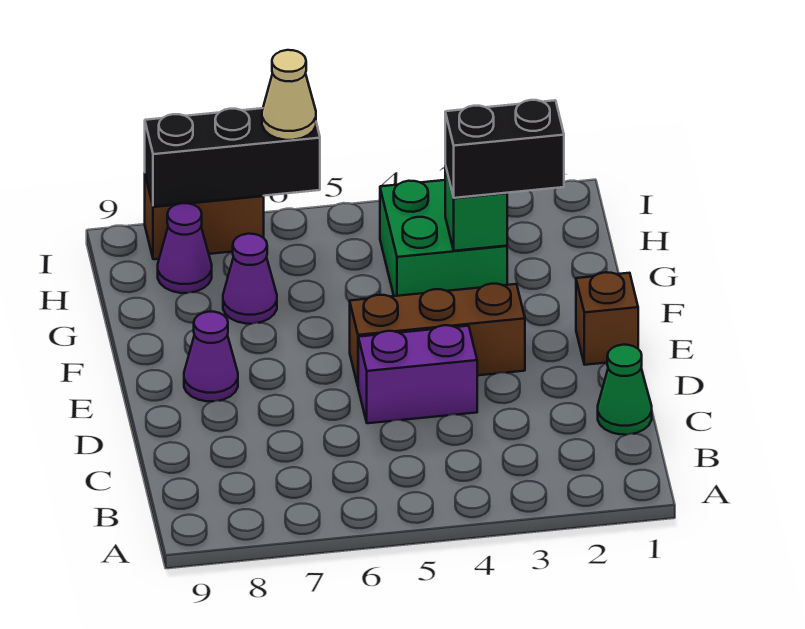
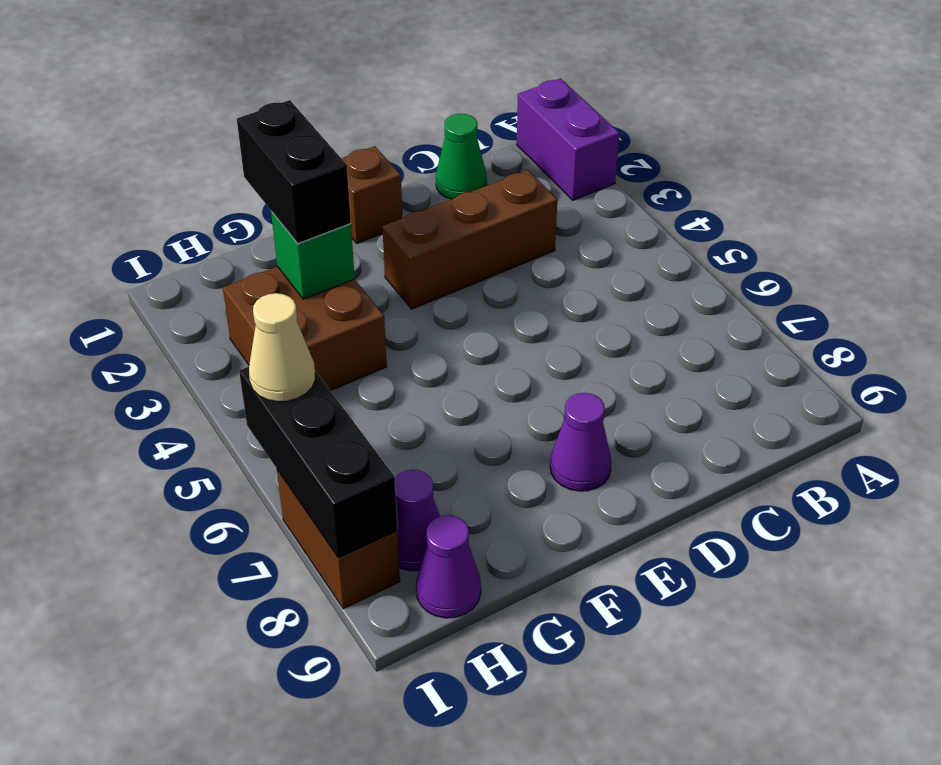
purple 1x2 brick [358,325,477,423] -> purple 1x2 brick moved to [517,78,619,200]
brown 1x3 brick [350,284,525,385] -> brown 1x3 brick turned to [382,170,557,309]
green 2x2 brick [380,180,507,296] -> brown 2x2 brick [223,266,387,391]
purple 1x1 cone [223,234,277,324] -> purple 1x1 cone moved to [416,515,481,618]

